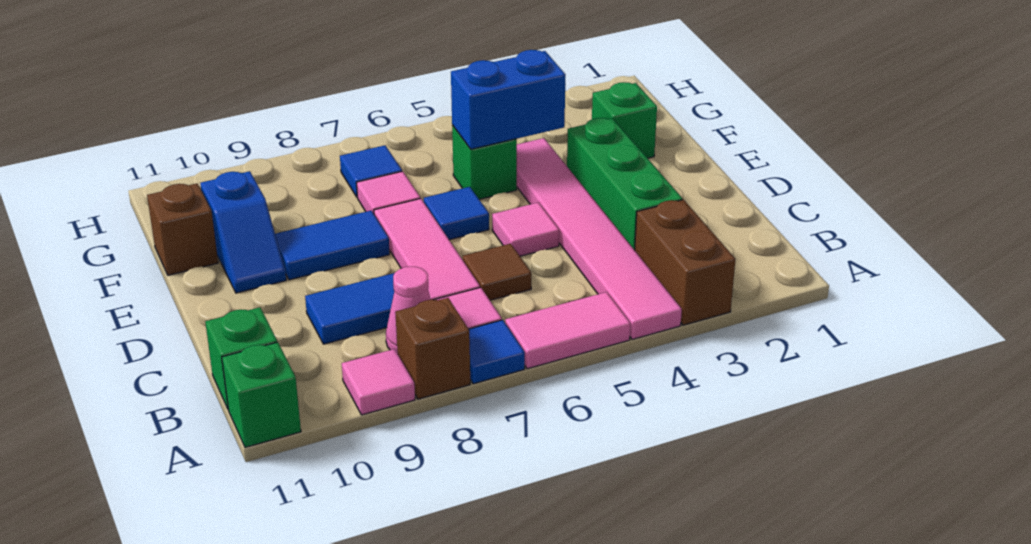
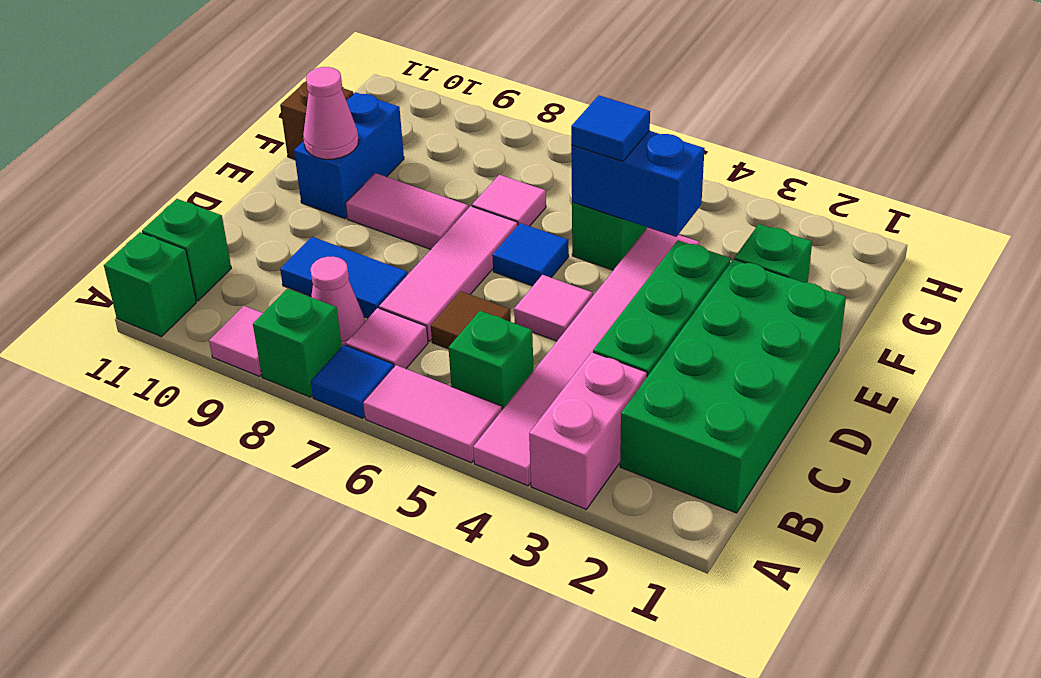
brown 1x2 brick [635,200,735,325] -> pink 1x2 brick [529,352,647,509]
brown 1x1 brick [395,298,470,399] -> green 1x1 brick [253,288,342,397]
none -> green 2x4 brick [620,259,846,513]
none -> green 1x1 brick [448,311,534,410]
blue 1x2 tile [275,211,390,280] -> pink 1x2 tile [346,173,468,249]
blue 1x2 slope [200,171,286,293] -> blue 1x2 brick [294,92,404,219]
none -> pink 1x1 cone [303,67,359,159]
blue 1x1 tile [340,145,402,197] -> blue 1x1 tile moved to [571,95,650,161]

